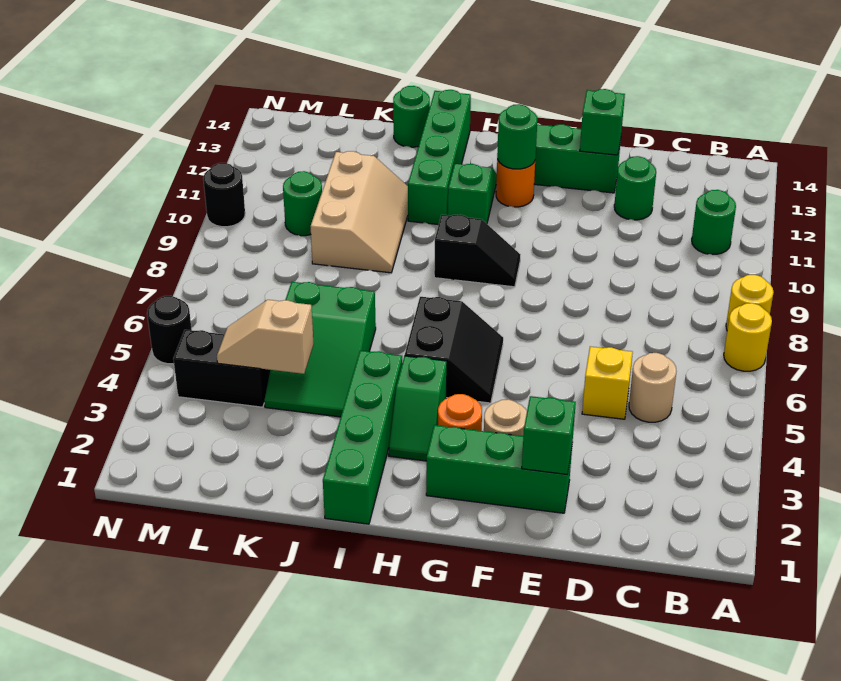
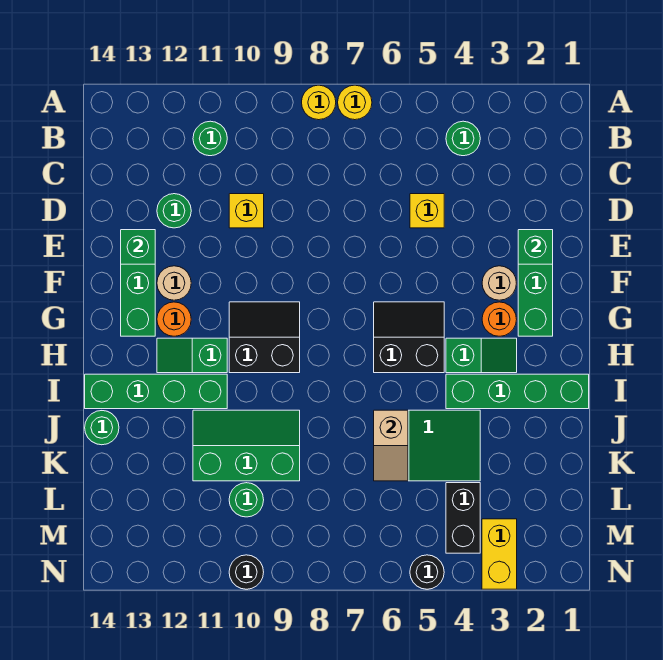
tan 1x1 round brick [629,353,677,422] -> tan 1x1 round brick moved to [157,266,191,300]
none -> yellow 1x1 brick [229,194,264,228]
black 1x2 slope [434,215,521,287] -> black 2x2 slope [229,302,300,373]
green 1x1 round brick [497,104,537,169] -> green 1x1 round brick moved to [446,121,480,156]
tan 2x3 slope [311,151,408,273] -> green 2x3 slope [193,410,300,481]
tan 1x2 slope [217,300,314,374] -> tan 1x2 slope moved to [374,410,408,481]
none -> yellow 1x2 brick [482,519,517,589]

